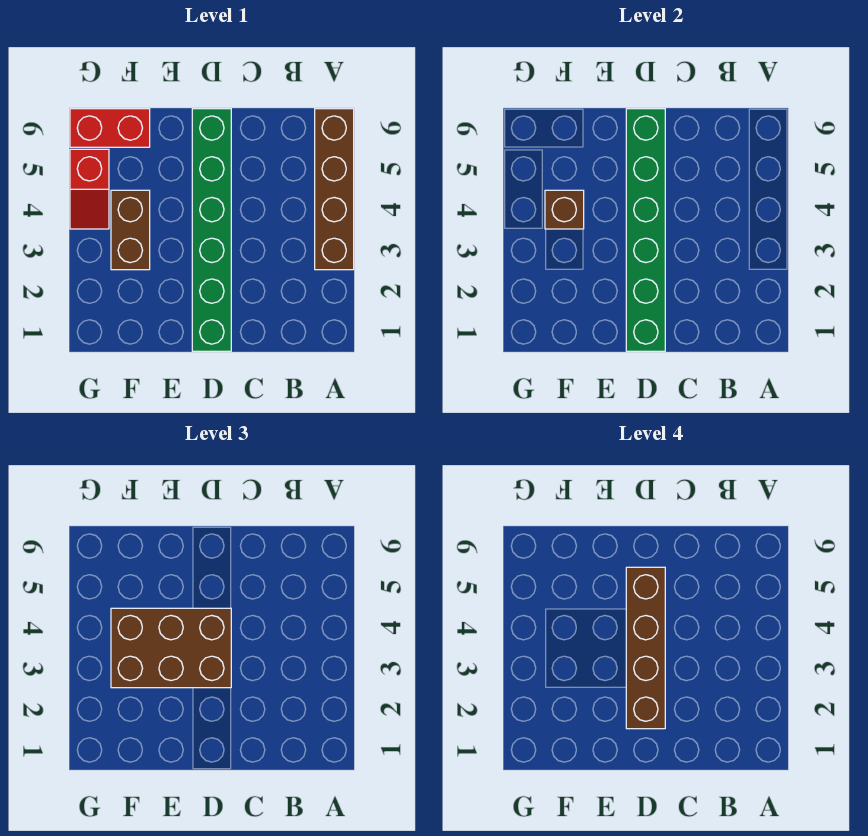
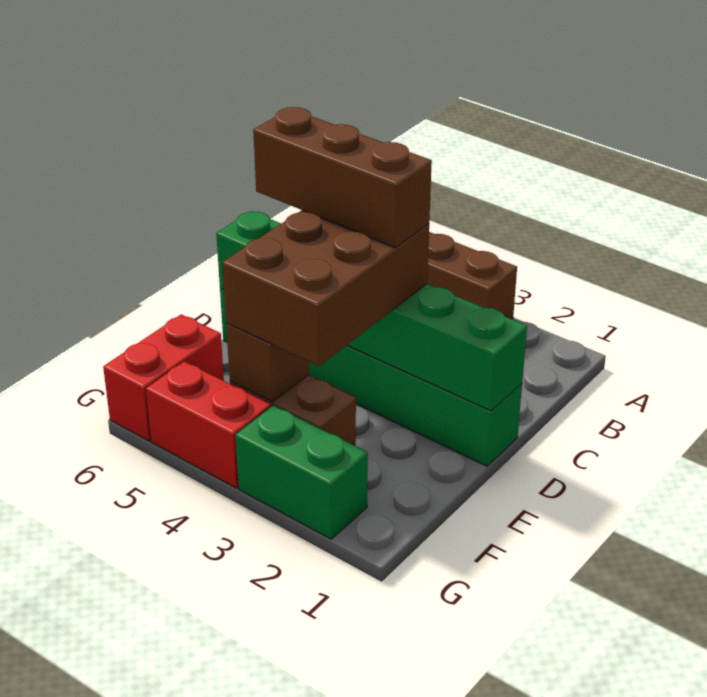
brown 1x4 brick [626,567,665,729] -> brown 1x3 brick [253,107,432,248]
none -> green 1x2 brick [235,405,368,539]
red 1x2 slope [70,149,109,229] -> red 1x2 brick [146,361,271,488]

